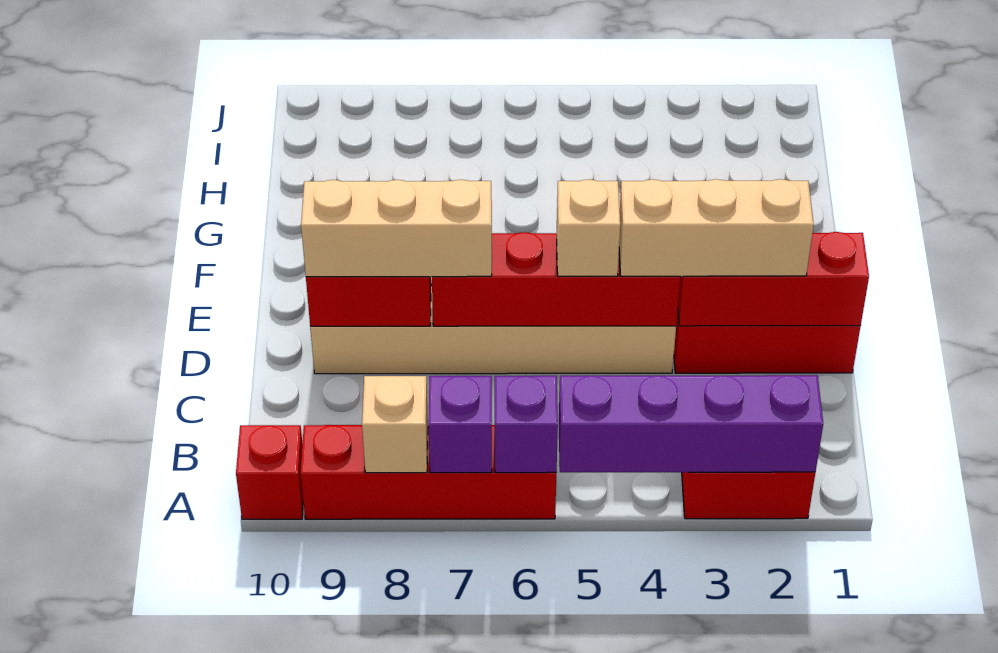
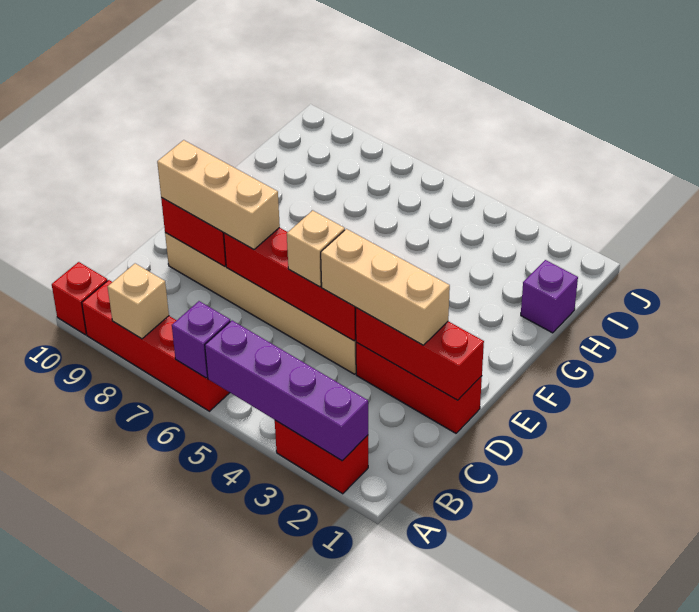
purple 1x1 brick [428,376,492,473] -> purple 1x1 brick moved to [521,260,578,333]

